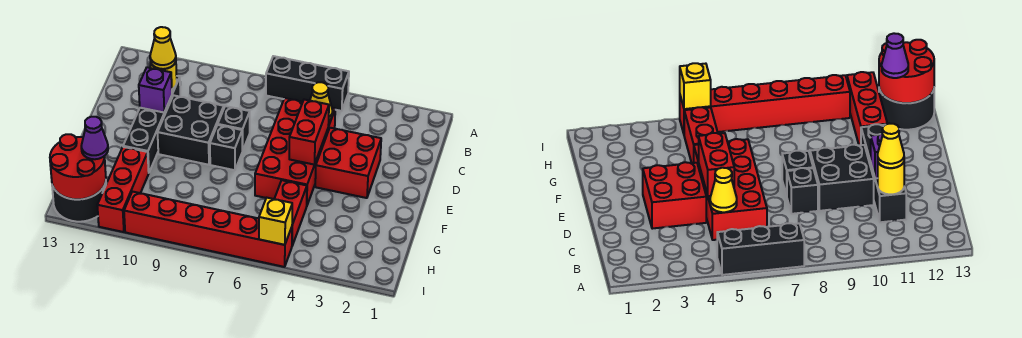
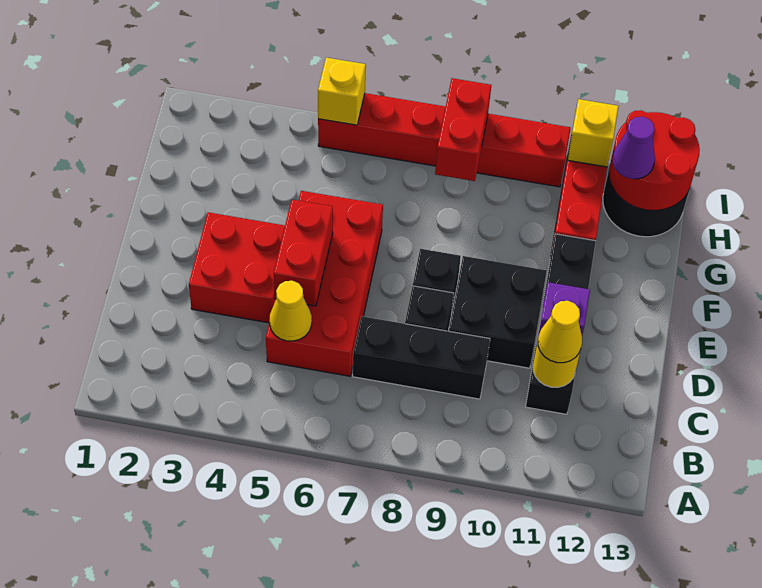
black 1x3 brick [266,56,349,111] -> black 1x3 brick moved to [353,316,490,399]
red 1x2 brick [274,180,307,245] -> red 1x2 brick moved to [435,78,491,181]
none -> yellow 1x1 brick [567,99,618,167]

